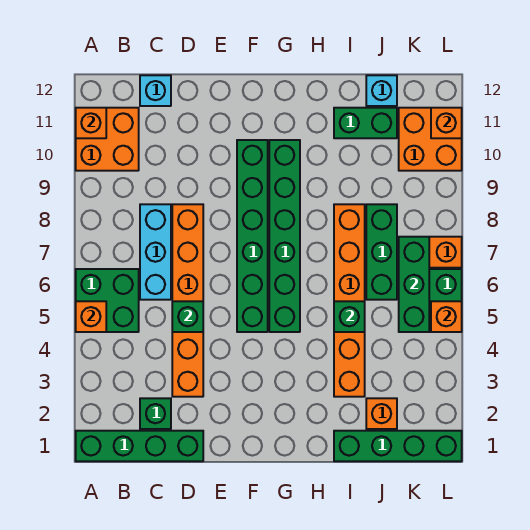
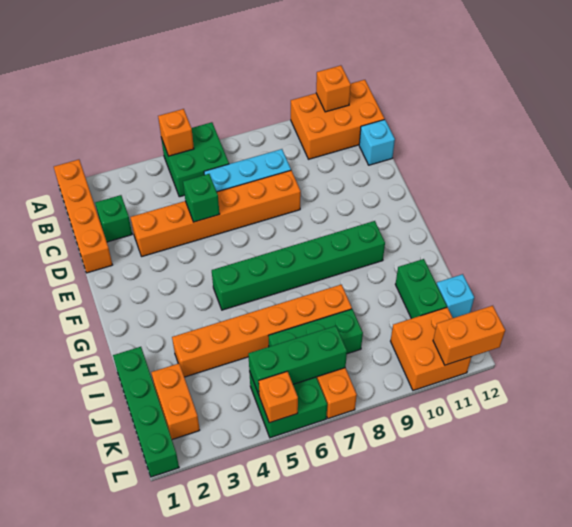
green 1x4 brick [76,431,203,461] -> orange 1x4 brick [54,160,112,273]
orange 2x2 brick [76,108,139,171] -> orange 2x3 brick [291,80,384,159]
green 1x6 brick [237,140,268,332] -> none
green 1x1 brick [334,301,365,332] -> none
orange 1x1 brick [366,398,397,429] -> orange 1x2 brick [151,363,200,439]
orange 1x1 brick [431,108,462,138] -> orange 1x2 brick [433,306,505,365]

